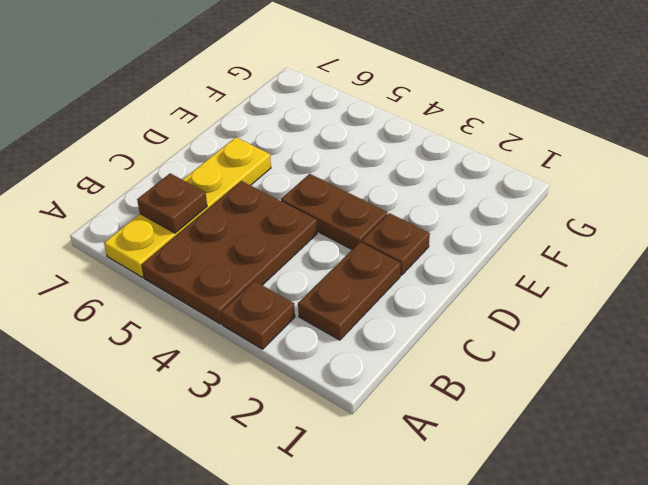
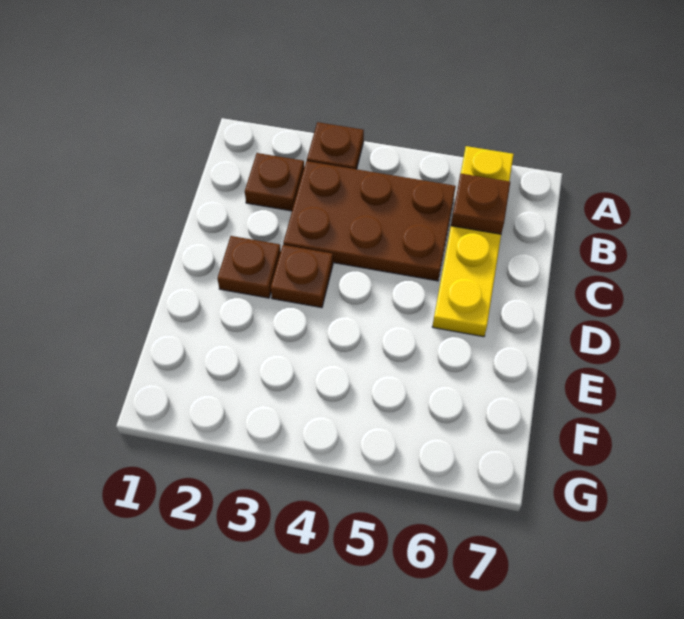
brown 2x3 plate [141,181,317,324] -> brown 2x3 plate turned to [283,161,456,281]
brown 1x2 plate [298,242,401,340] -> brown 1x1 plate [245,153,304,211]
brown 1x2 plate [281,174,388,249] -> brown 1x1 plate [271,245,333,308]

